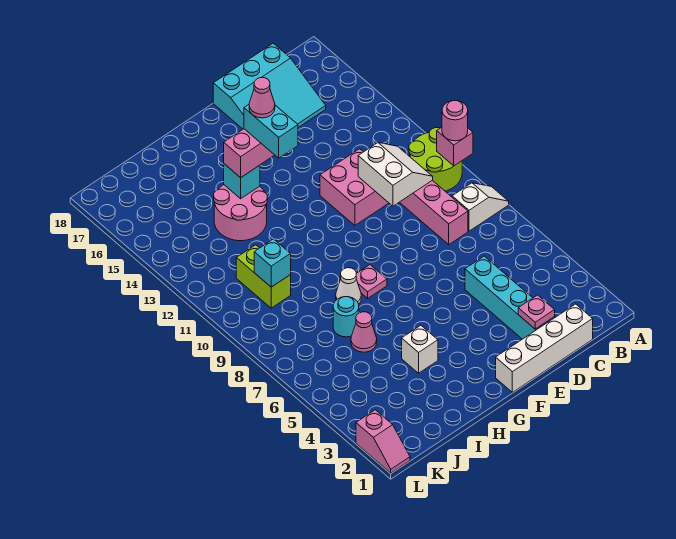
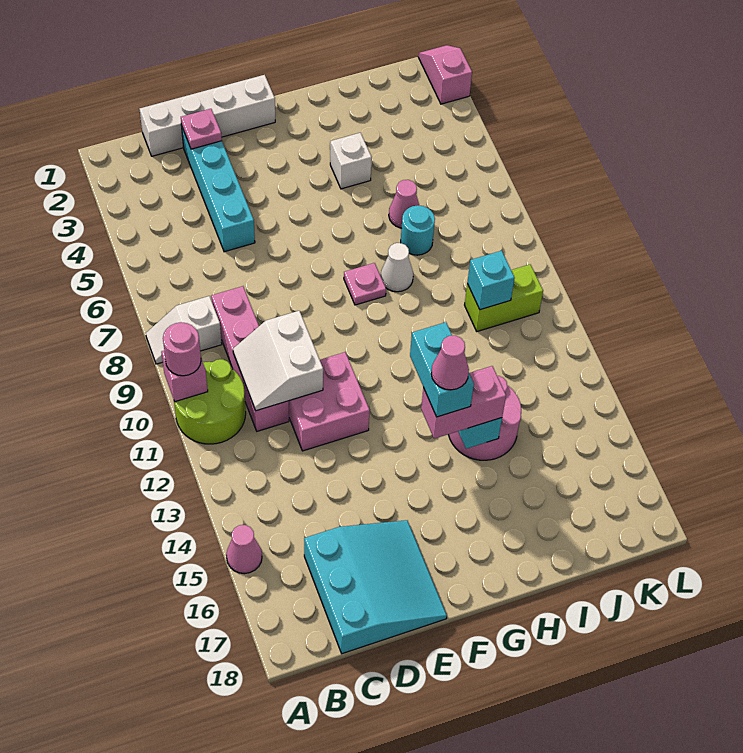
none -> pink 1x1 cone [226,525,262,574]
cyan 3x3 slope [213,43,326,129] -> cyan 3x3 slope turned to [304,520,447,654]
lime 1x2 brick [236,245,291,308] -> lime 1x2 brick turned to [465,265,543,331]

